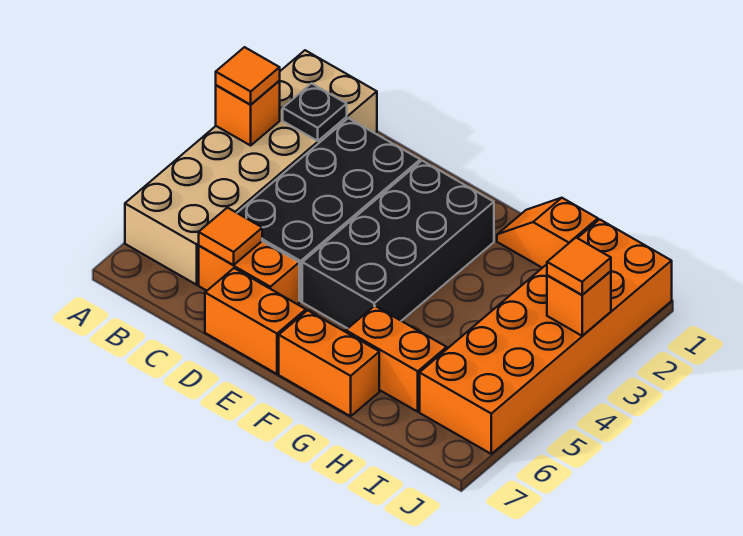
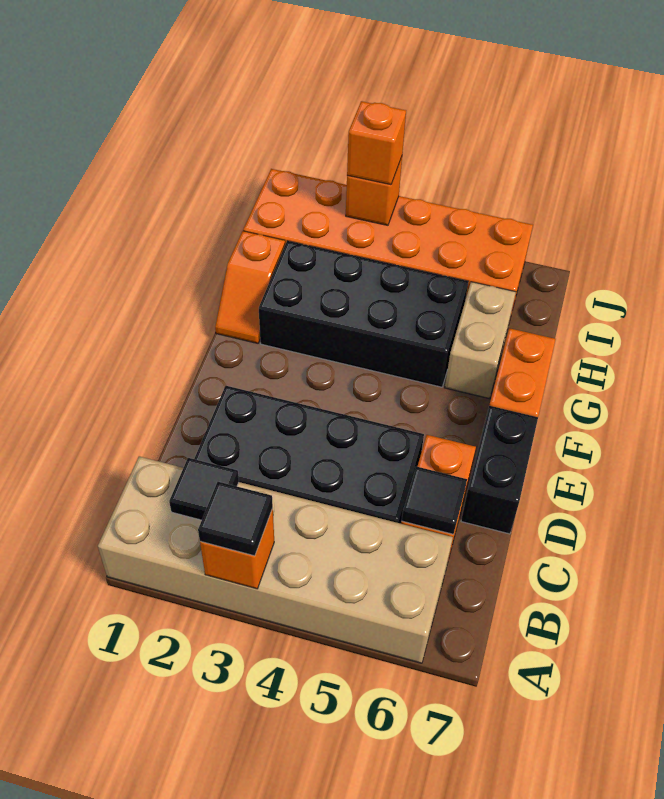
orange 1x1 tile [216,47,280,105] -> black 1x1 tile [198,482,273,556]
black 1x1 plate [283,83,347,141] -> black 1x1 tile [169,458,239,520]
orange 1x1 tile [199,208,262,265] -> black 1x1 tile [402,466,467,534]
orange 1x2 brick [205,268,306,374] -> black 1x2 brick [461,406,538,534]
black 2x4 brick [302,161,494,328] -> black 2x4 brick moved to [259,241,469,387]
orange 1x2 brick [346,306,447,412] -> tan 1x2 brick [445,282,516,399]
orange 1x1 tile [547,238,611,295] -> orange 1x1 brick [347,101,406,185]

